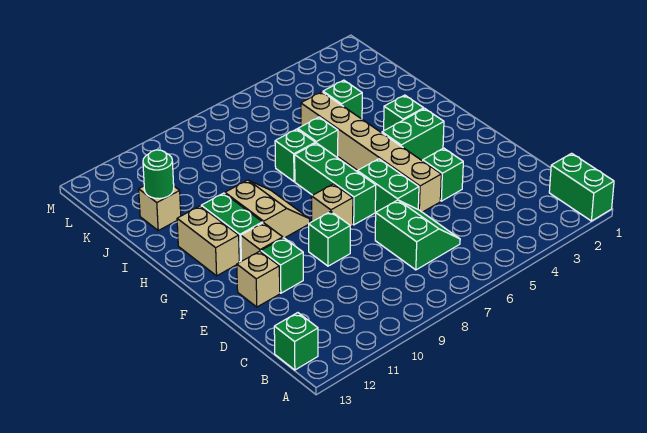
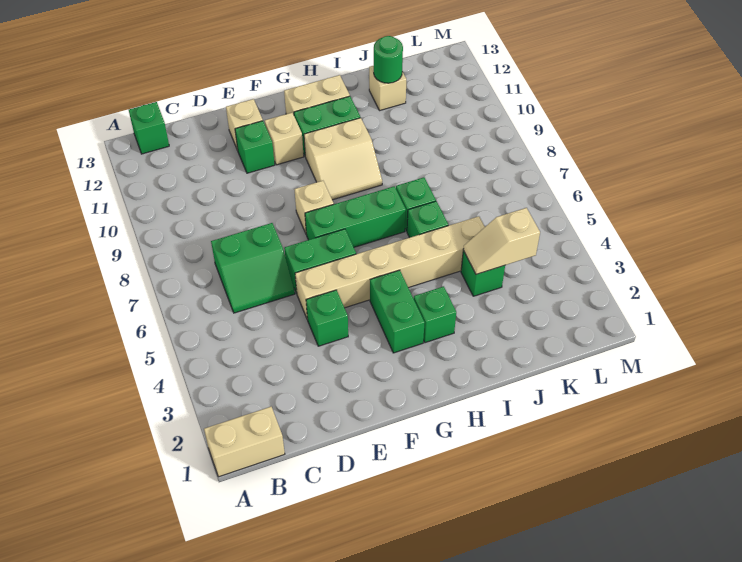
green 1x2 brick [549,153,614,221] -> tan 1x2 brick [204,407,285,477]
green 1x1 brick [309,211,350,266] -> none
none -> tan 1x2 slope [463,208,540,274]

